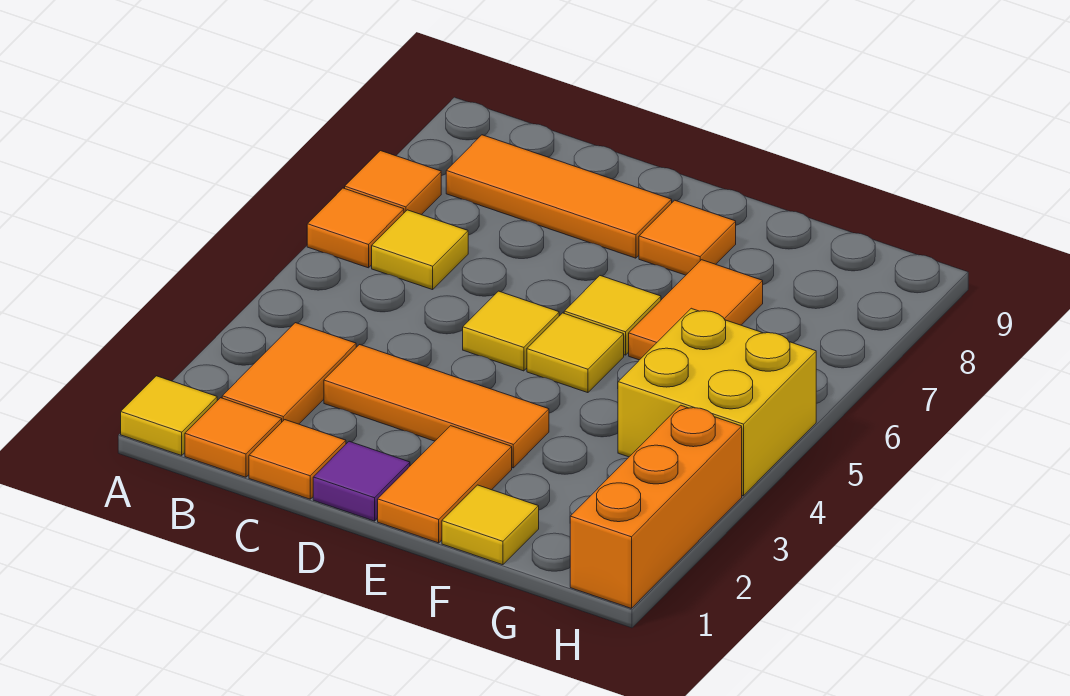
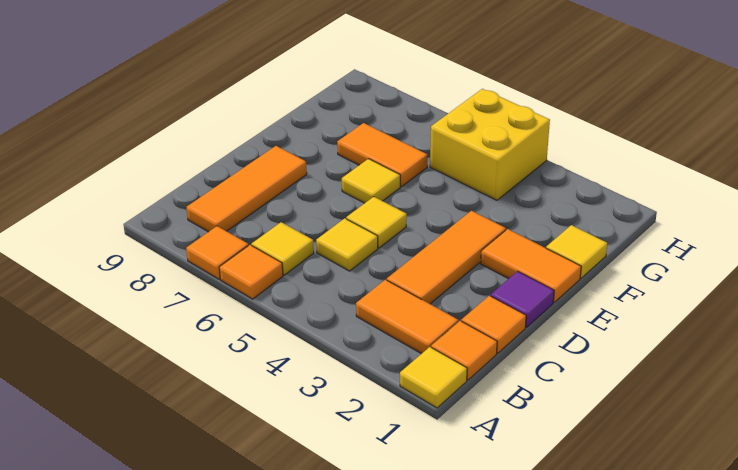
yellow 1x1 tile [527,313,624,393] -> yellow 1x1 tile moved to [316,218,378,271]
orange 1x1 tile [639,200,736,275] -> none
orange 1x3 brick [570,405,742,608] -> none

